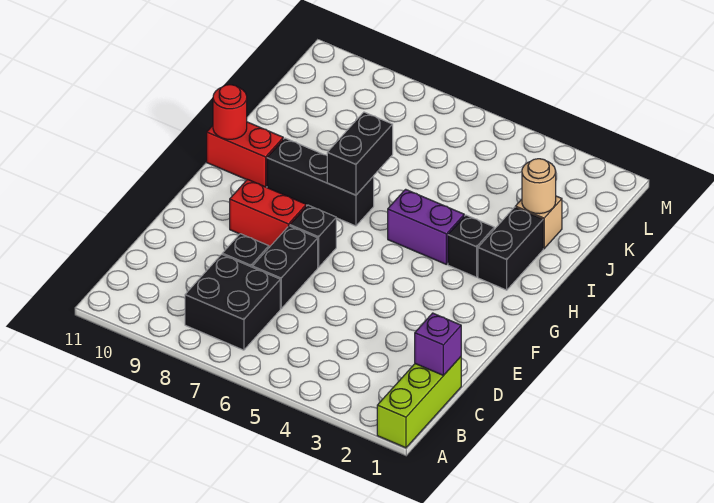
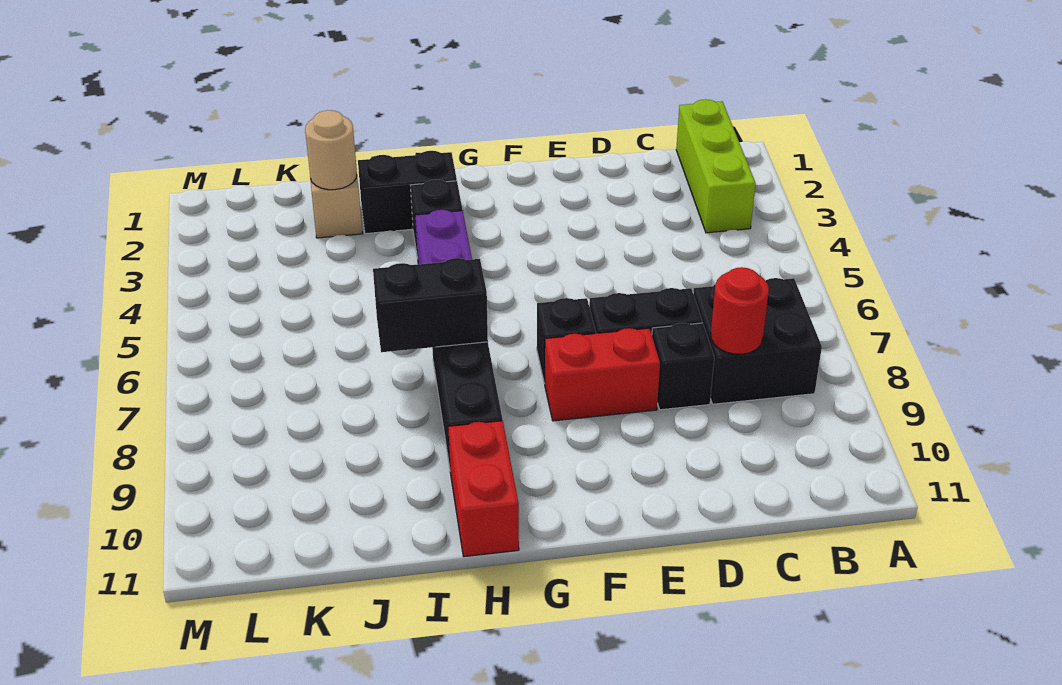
lime 1x3 brick [377,357,461,448] -> lime 1x3 brick turned to [676,99,756,233]
purple 1x1 brick [415,313,461,375] -> none
red 1x2 brick [230,180,306,247] -> red 1x2 brick turned to [545,328,660,421]
red 1x1 round brick [213,85,247,139] -> red 1x1 round brick moved to [711,267,769,354]

